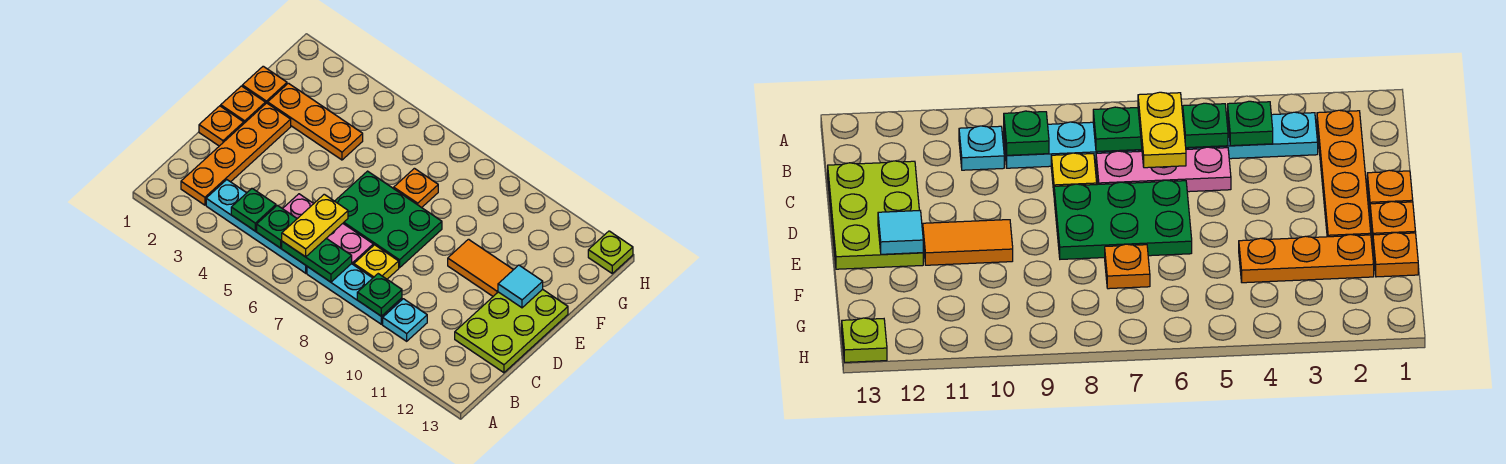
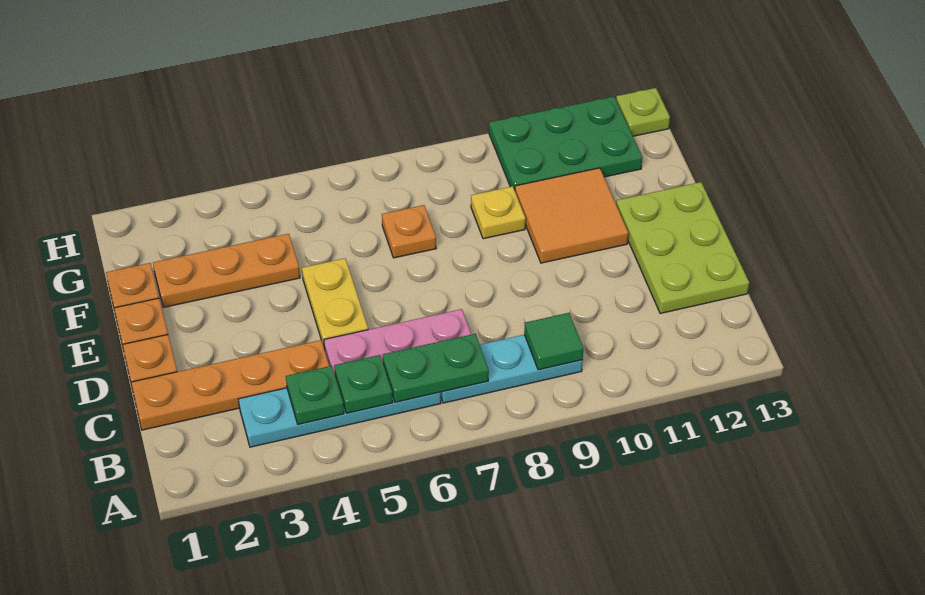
orange 1x4 plate [181,103,291,205] -> orange 1x4 plate turned to [131,340,329,430]
yellow 1x2 plate [282,194,348,257] -> yellow 1x2 plate moved to [302,258,368,349]
green 1x1 plate [357,274,402,316] -> green 1x1 tile [524,313,583,370]
cyan 1x1 plate [383,299,427,341] -> none
yellow 1x1 plate [354,245,399,279] -> yellow 1x1 plate moved to [471,186,526,239]
green 2x3 plate [335,171,442,268] -> green 2x3 plate moved to [489,97,642,190]
orange 1x2 tile [448,239,513,296] -> orange 2x2 tile [515,168,628,263]
cyan 1x1 tile [498,265,543,308] -> none

